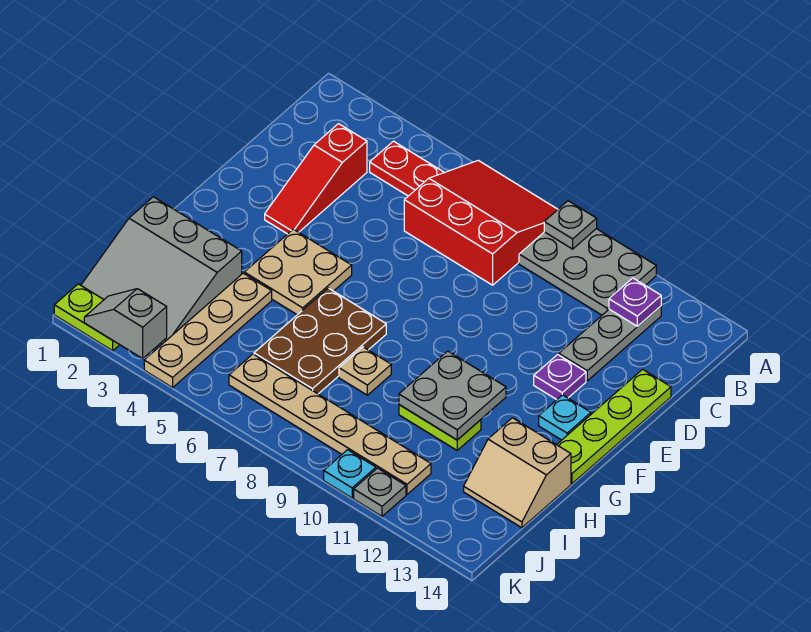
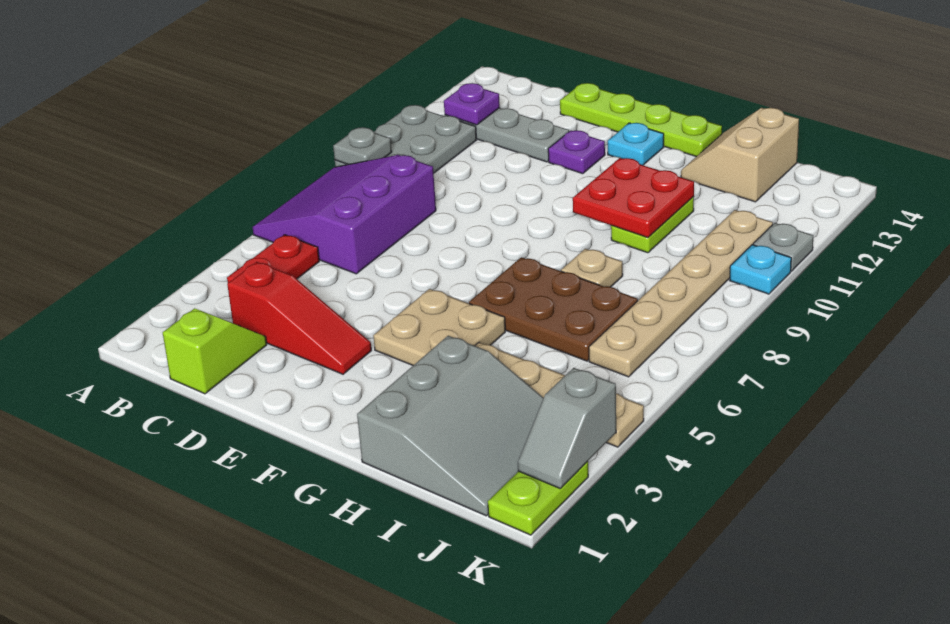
red 3x3 slope [404,160,558,285] -> purple 3x3 slope [253,155,436,274]
none -> lime 1x2 slope [163,308,267,394]
grey 2x2 plate [399,351,506,440] -> red 2x2 plate [573,158,694,238]
tan 2x2 slope [464,418,571,528] -> tan 2x2 slope turned to [681,108,799,202]

